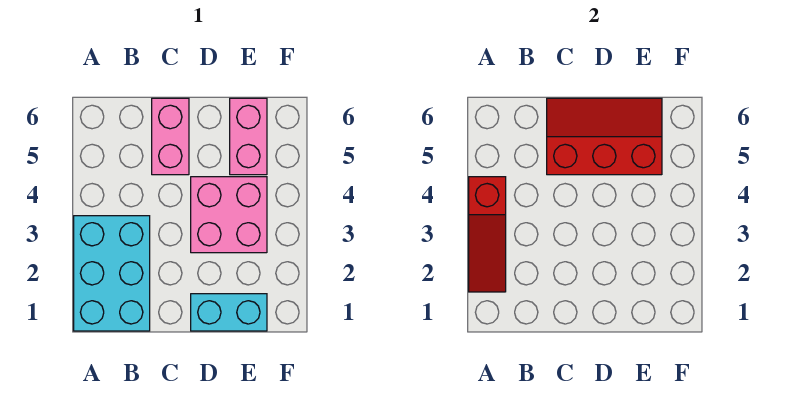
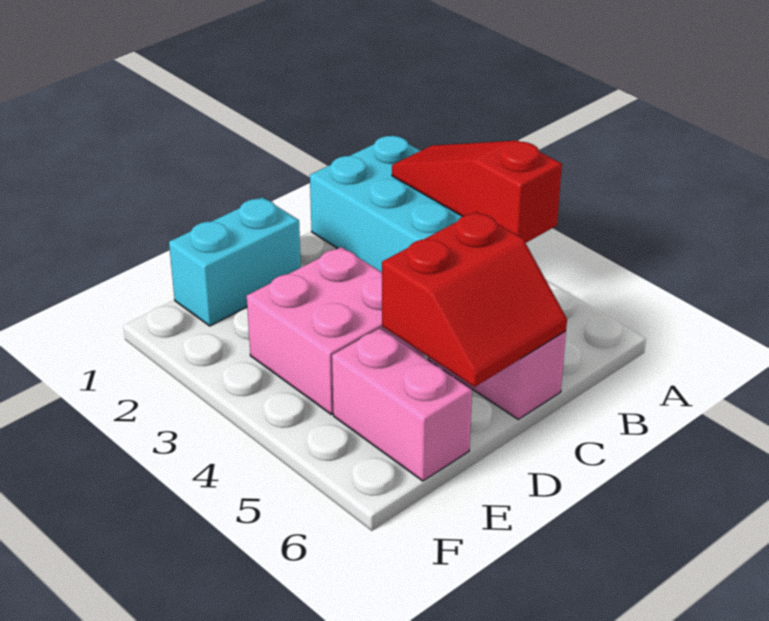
red 2x3 slope [547,98,662,175] -> red 2x2 slope [382,212,567,387]

